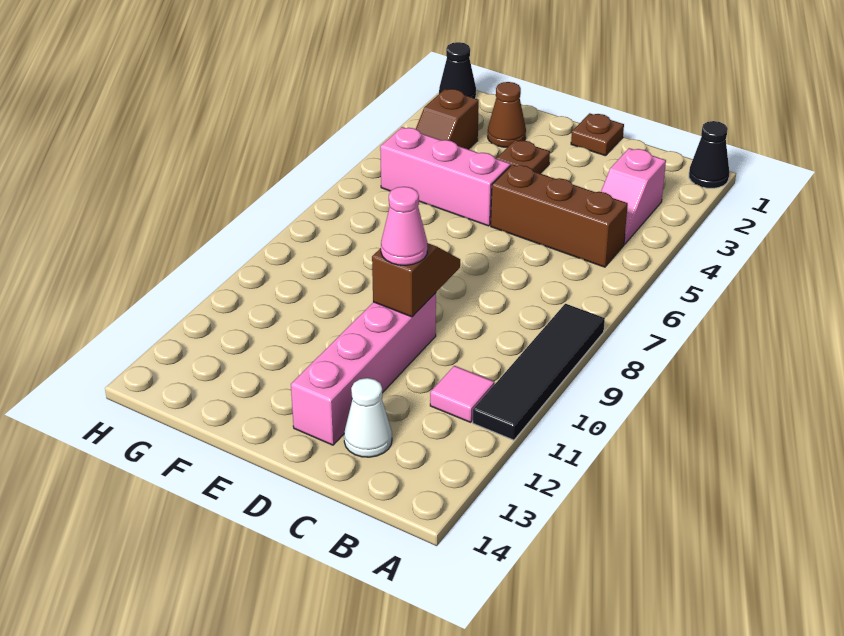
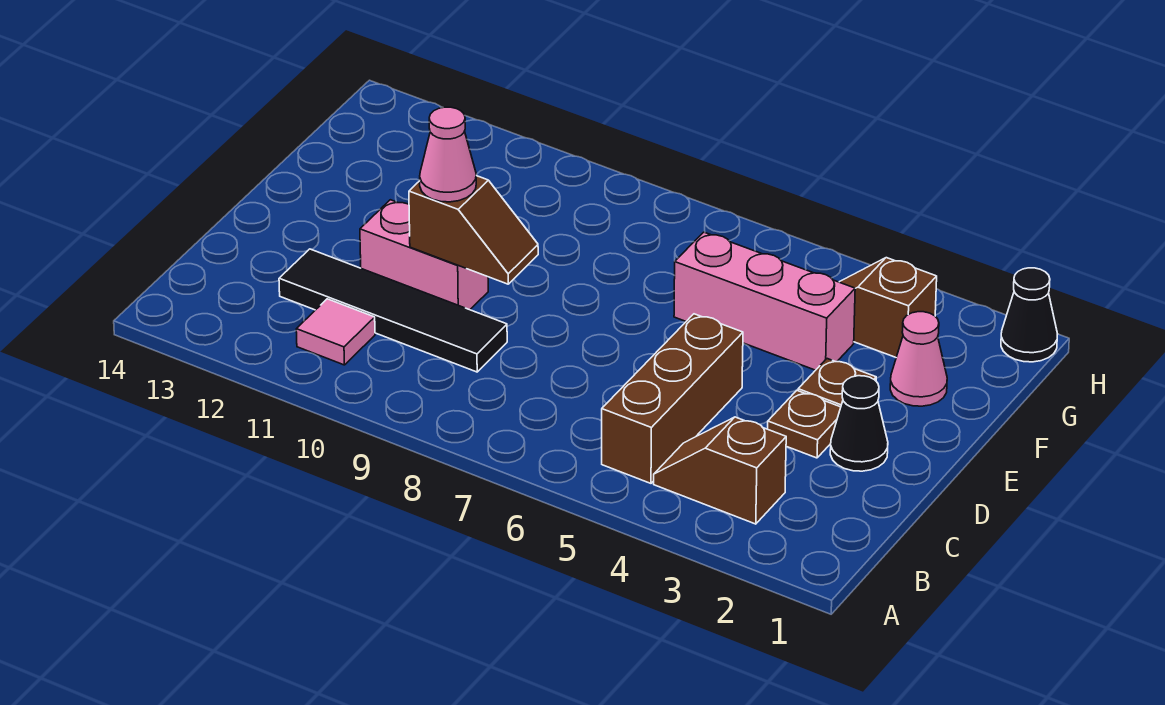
black 1x1 cone [689,121,730,188] -> black 1x1 cone moved to [830,376,888,471]
black 1x4 tile [473,304,605,440] -> black 1x4 tile moved to [279,249,507,372]
pink 1x2 slope [601,148,666,244] -> brown 1x2 slope [654,417,786,524]
white 1x1 cone [344,378,392,457] -> none
brown 1x1 plate [571,113,624,156] -> brown 1x1 plate moved to [768,391,841,458]
pink 1x4 brick [291,293,436,445] -> pink 1x2 brick [360,200,488,310]
pink 1x3 brick [380,127,511,226] -> pink 1x3 brick turned to [674,232,855,370]
brown 1x1 cone [488,82,526,147] -> pink 1x1 cone [890,312,947,406]

